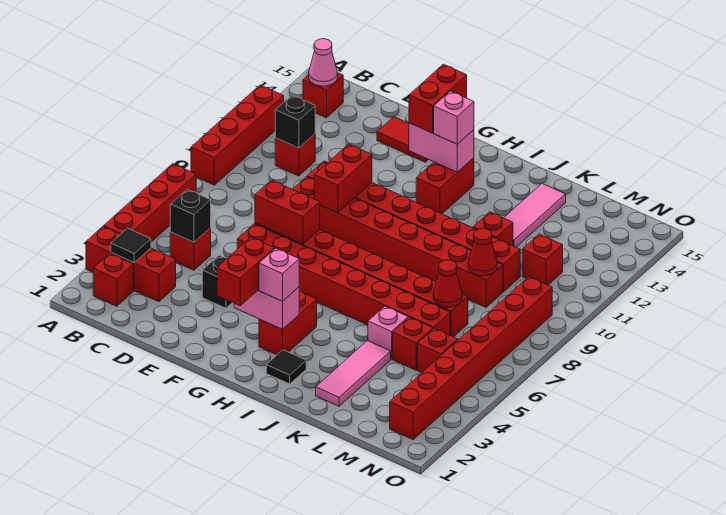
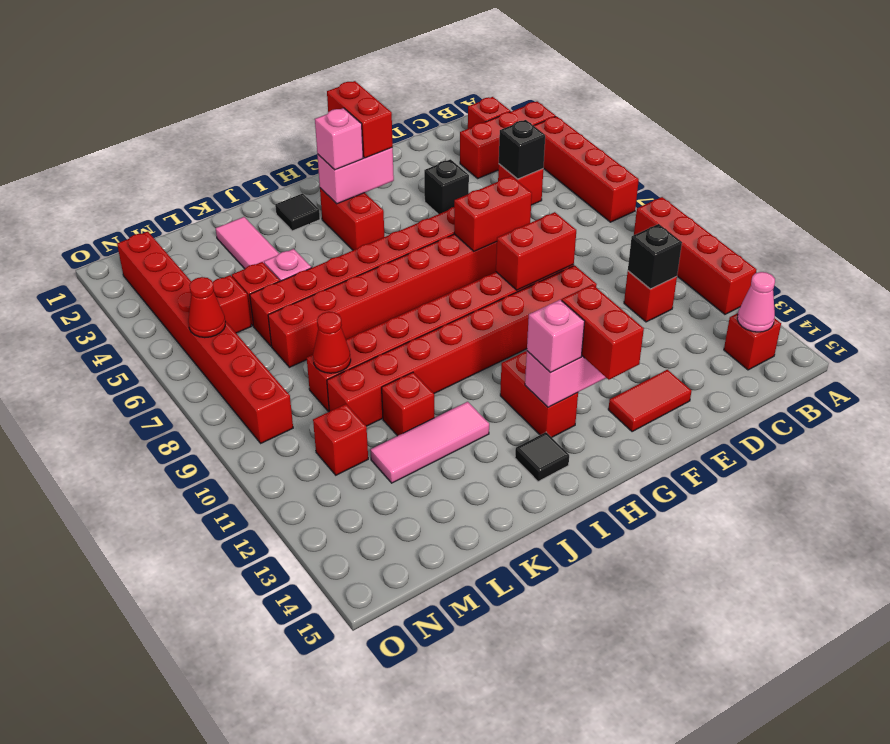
black 1x1 tile [111,228,151,263] -> black 1x1 tile moved to [515,432,569,482]
red 1x2 brick [314,144,372,213] -> red 1x2 brick turned to [496,212,576,290]
pink 1x3 tile [504,183,566,247] -> pink 1x3 tile turned to [370,402,489,483]
red 1x1 cone [433,260,462,307] -> red 1x1 cone moved to [188,277,225,338]

